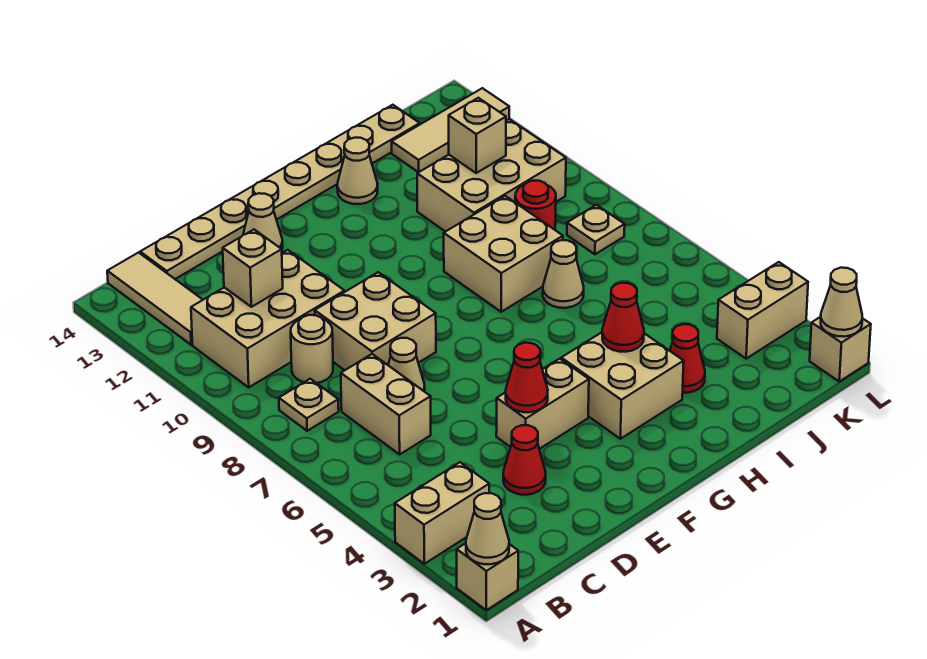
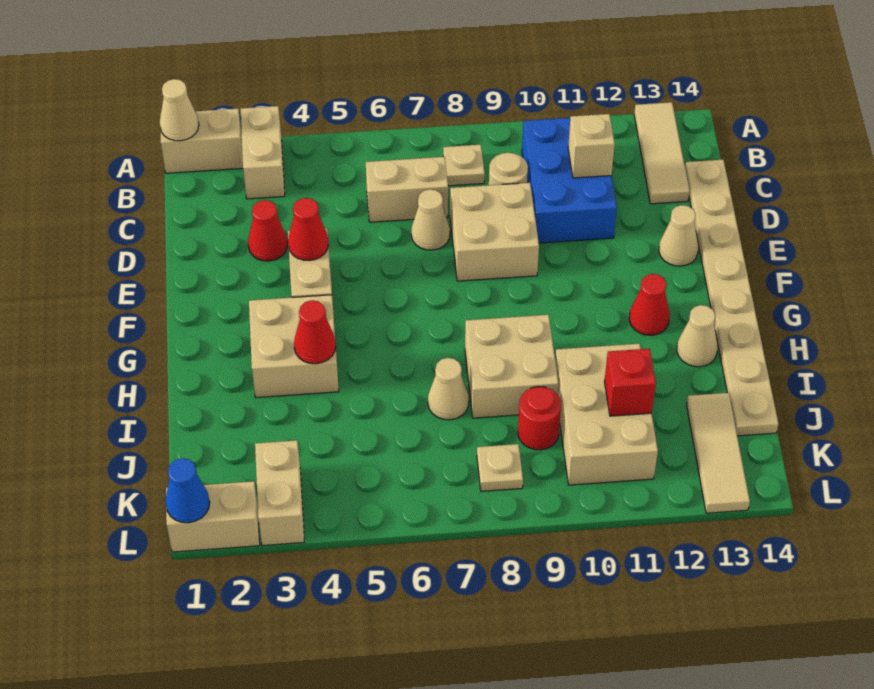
tan 1x1 brick [457,543,518,610] -> tan 1x2 brick [160,109,243,173]
tan 2x3 brick [191,250,344,387] -> blue 2x3 brick [522,118,617,243]
tan 1x3 tile [107,253,203,345] -> tan 1x3 tile turned to [634,102,690,204]
red 1x1 cone [670,324,705,393] -> red 1x1 cone moved to [629,274,670,335]
tan 1x1 brick [449,98,506,173] -> red 1x1 brick [604,349,656,416]
tan 1x1 brick [810,317,871,381] -> tan 1x2 brick [166,481,260,552]
tan 1x1 cone [821,268,862,337] -> blue 1x1 cone [165,458,210,523]

